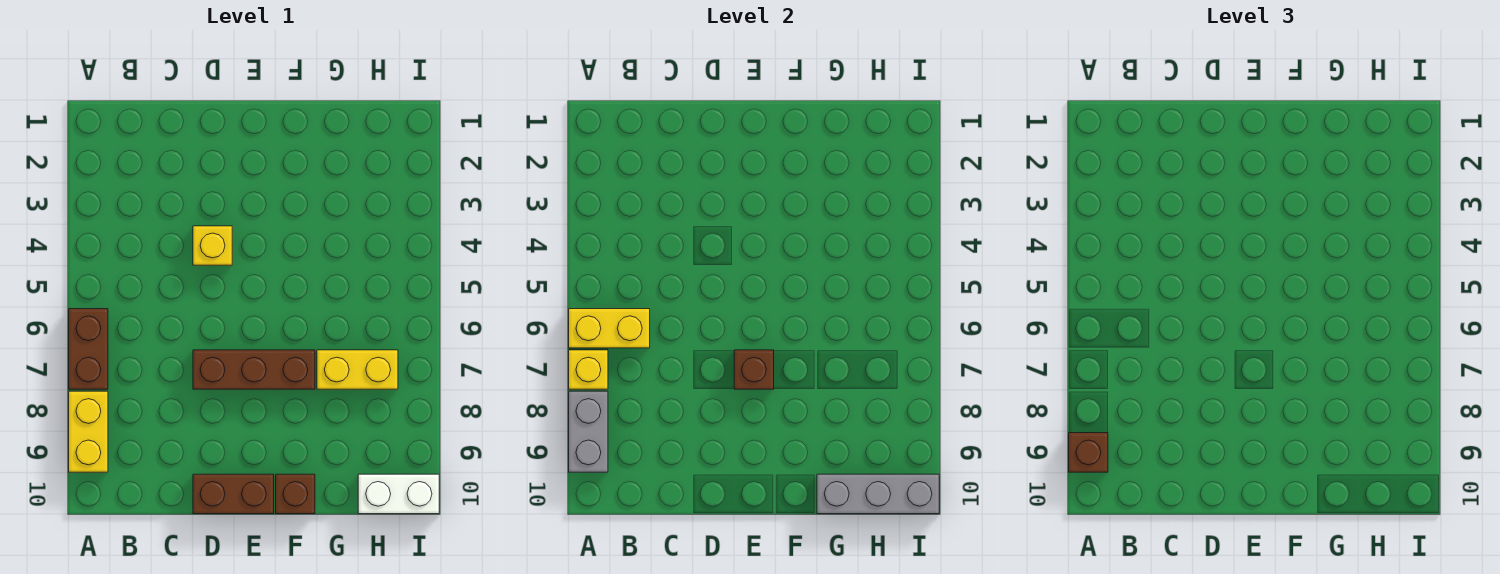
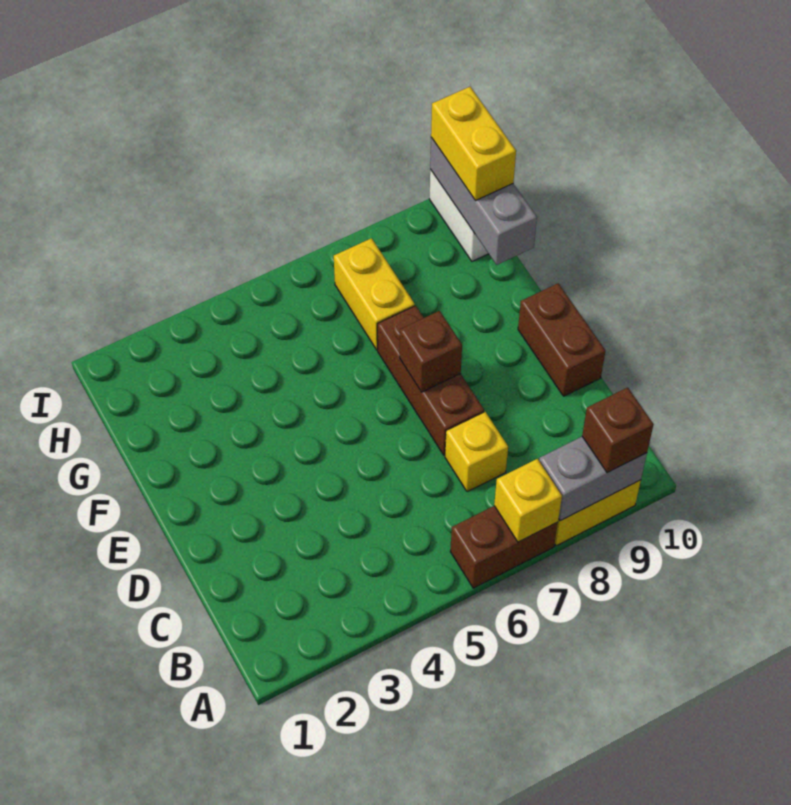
yellow 1x2 brick [569,309,650,348] -> yellow 1x2 brick moved to [431,87,516,201]
yellow 1x1 brick [193,226,232,265] -> yellow 1x1 brick moved to [445,412,508,492]
brown 1x1 brick [276,474,315,514] -> none

